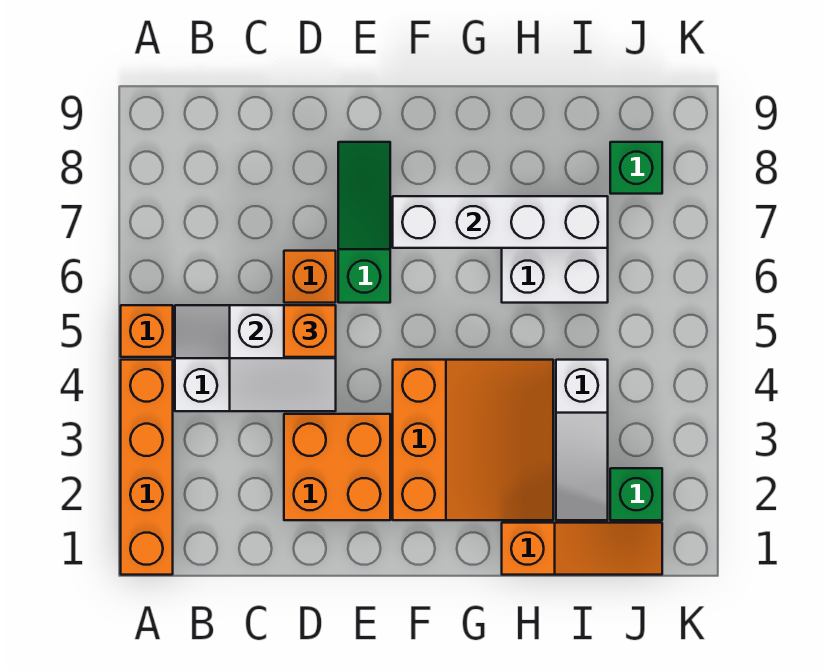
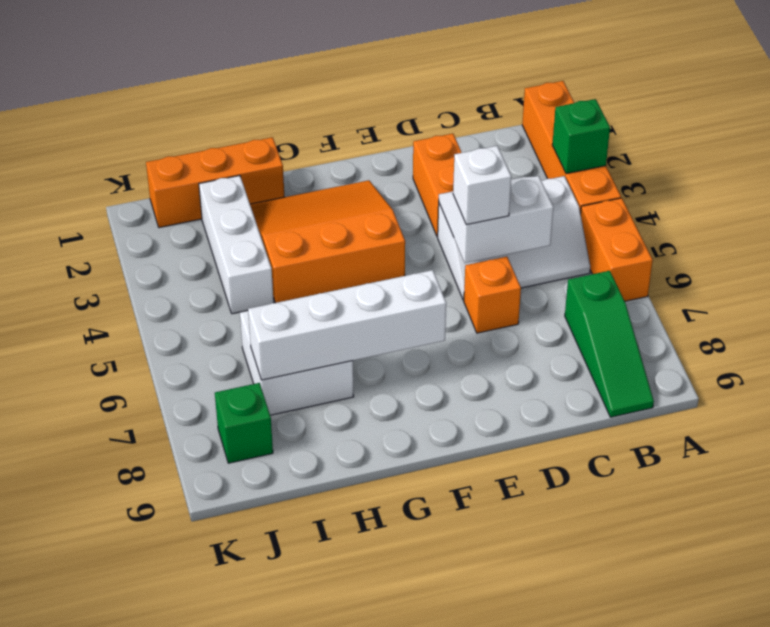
orange 1x1 brick [121,305,173,357] -> orange 1x2 brick [581,198,653,301]
orange 2x2 brick [284,414,390,520] -> orange 1x2 brick [413,134,462,237]
orange 1x1 brick [284,305,336,357] -> white 1x1 brick [453,146,511,225]
green 1x3 slope [338,142,390,303] -> green 1x3 slope moved to [565,271,654,417]
orange 3x3 slope [393,360,553,520] -> orange 3x3 slope turned to [250,180,405,303]
orange 1x3 slope [502,523,662,575] -> orange 1x3 brick [146,137,284,228]
white 1x3 slope [556,360,608,520] -> white 1x3 brick [199,176,274,314]
green 1x1 brick [610,468,662,520] -> green 1x1 brick moved to [552,99,610,174]

